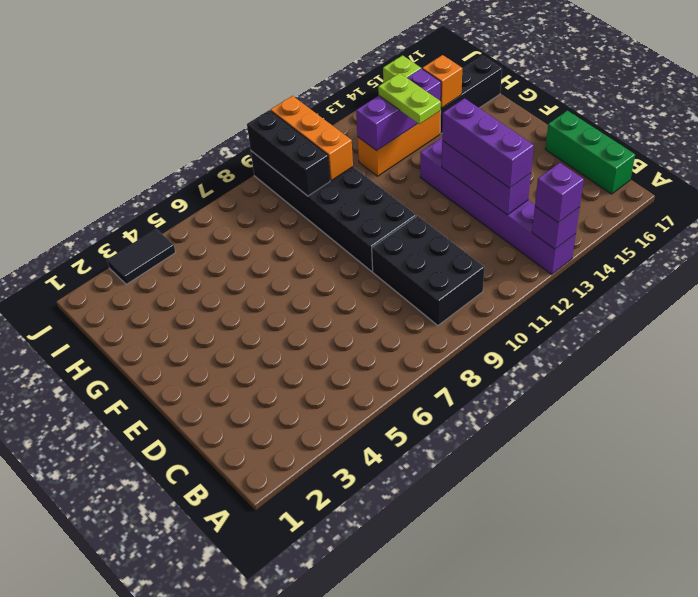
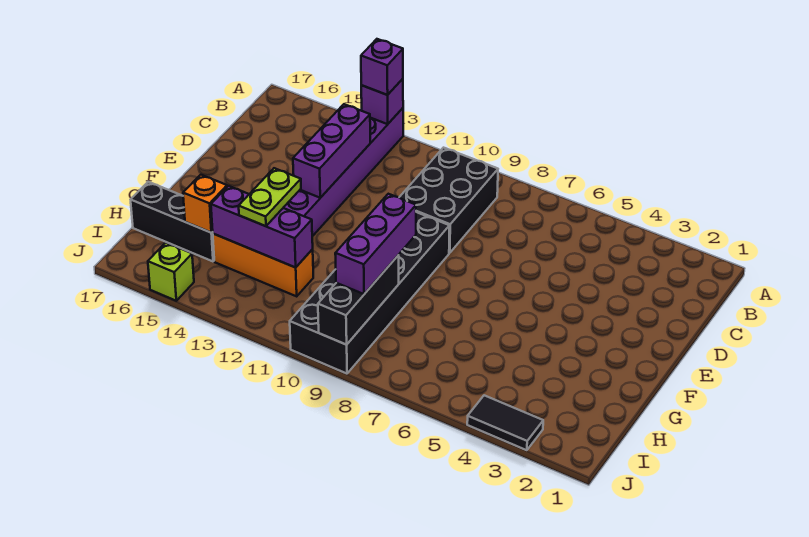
green 1x3 brick [545,111,635,194] -> none
purple 1x3 brick [442,98,534,188] -> purple 1x3 brick moved to [335,194,416,294]
orange 1x3 brick [271,96,353,180] -> none

